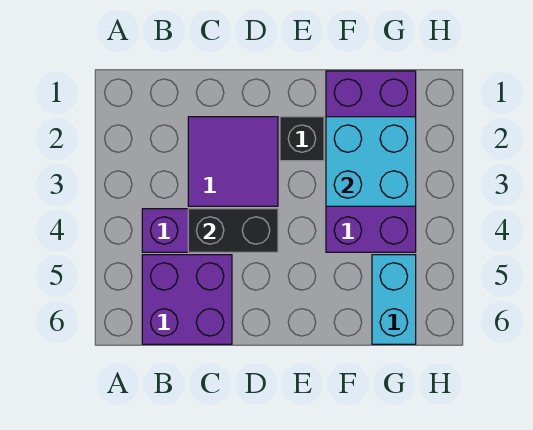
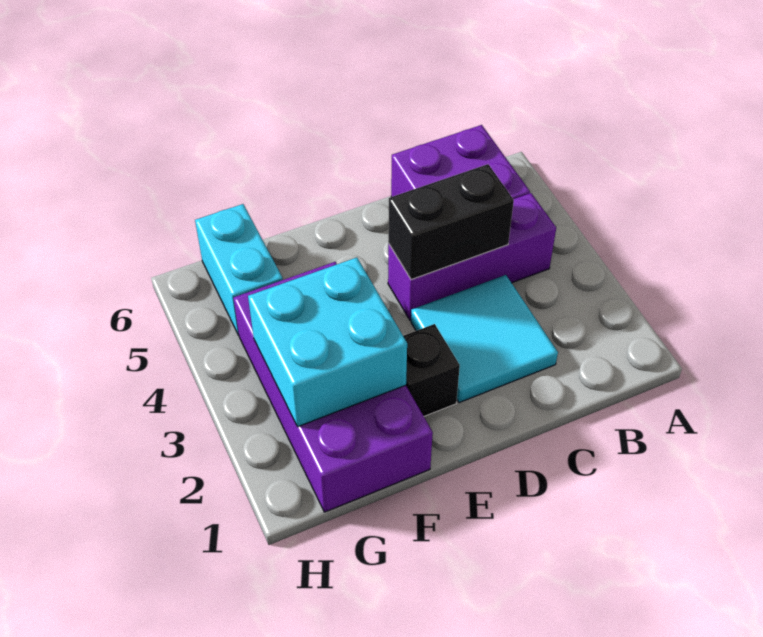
purple 2x2 tile [188,117,278,206] -> cyan 2x2 tile [411,275,558,403]

